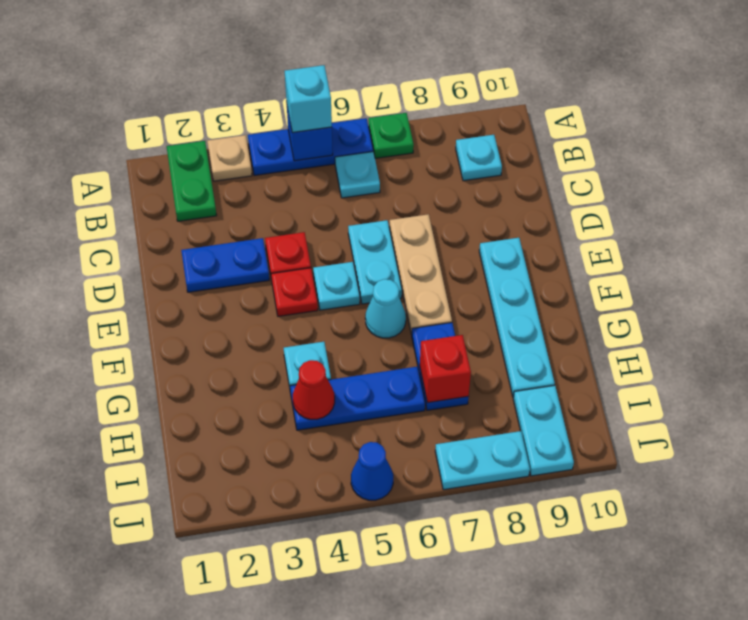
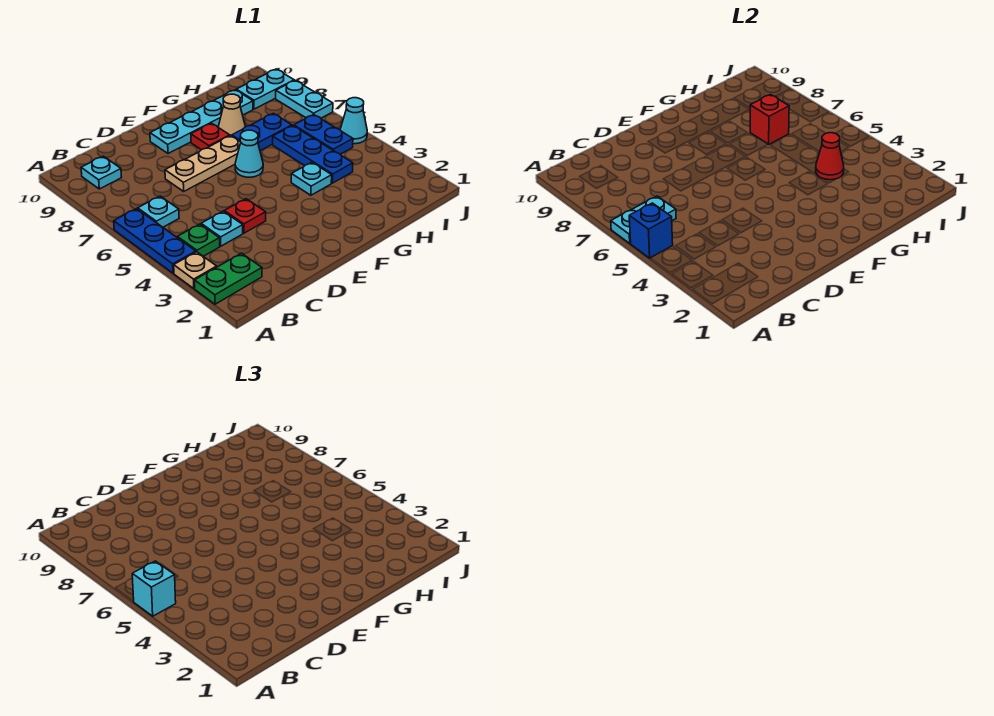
green 1x1 plate [368,113,414,158] -> green 1x1 plate moved to [177,224,220,256]
blue 1x2 plate [181,238,269,292] -> blue 1x2 plate moved to [294,114,353,154]
cyan 1x2 plate [348,220,402,304] -> cyan 1x2 plate moved to [611,196,676,243]
red 1x1 plate [271,268,318,316] -> red 1x1 plate moved to [191,123,230,150]
cyan 1x1 plate [313,262,360,310] -> cyan 1x1 plate moved to [201,211,243,246]
none -> tan 1x1 cone [218,94,245,136]
blue 1x1 cone [351,442,393,500] -> cyan 1x1 cone [340,98,367,144]

